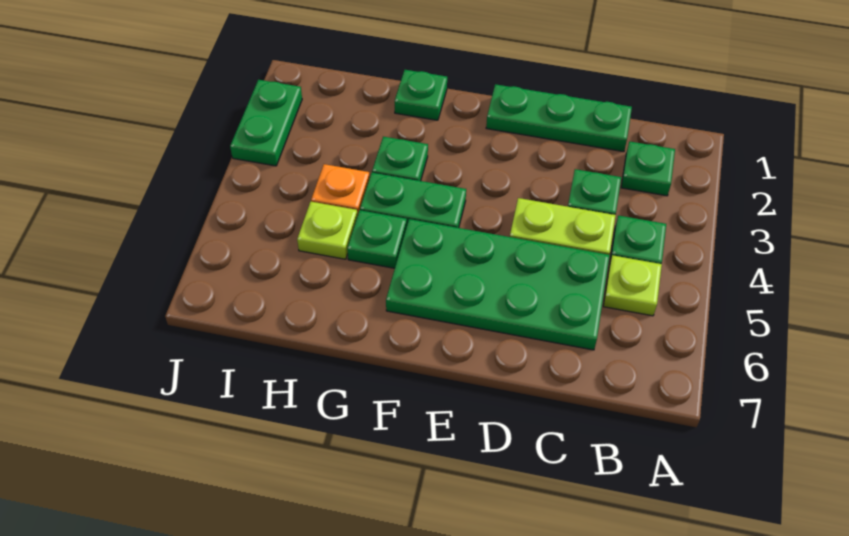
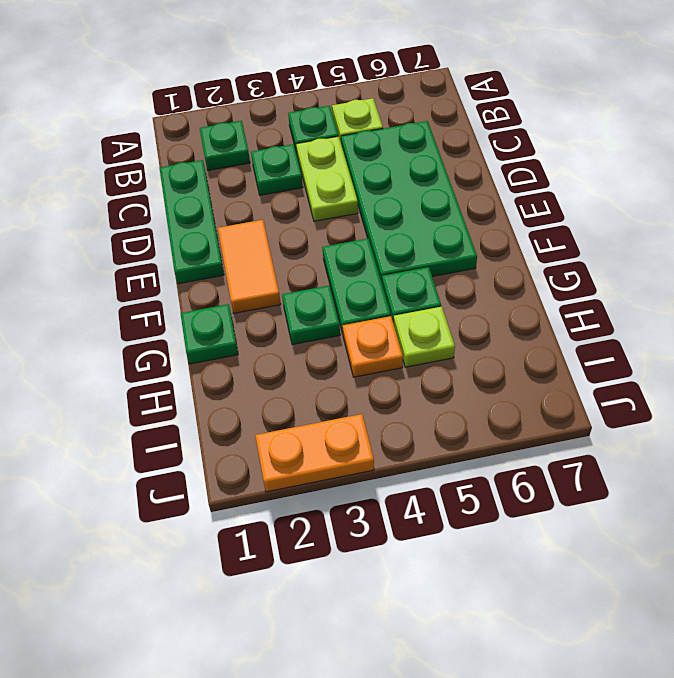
none -> orange 1x2 tile [218,220,281,313]
green 1x2 plate [230,80,302,166] -> orange 1x2 plate [255,414,374,492]

